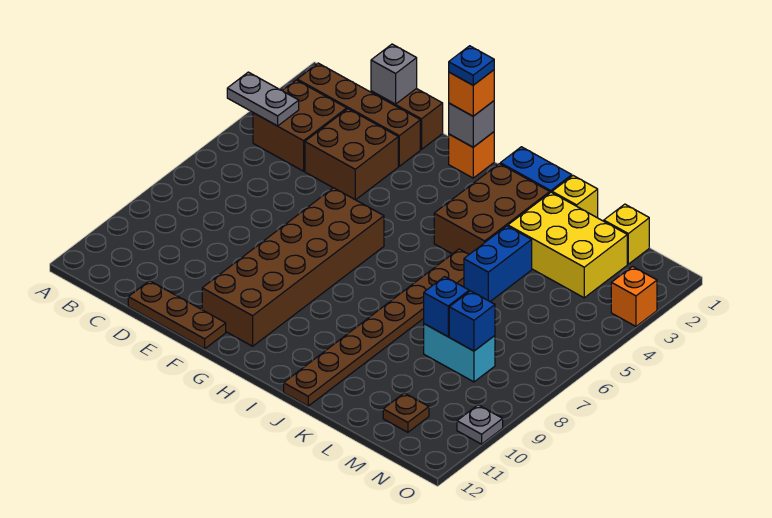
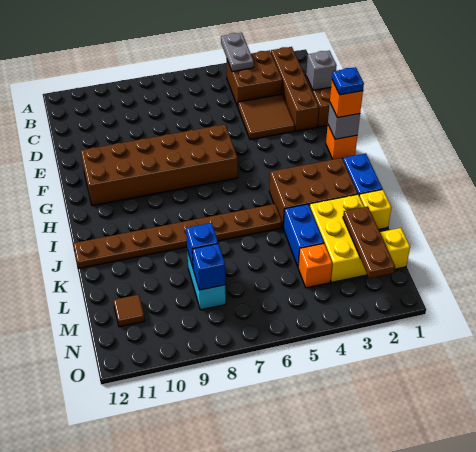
brown 2x2 brick [305,109,398,200] -> brown 2x2 tile [238,94,295,140]
brown 1x3 plate [128,281,226,349] -> brown 1x3 plate moved to [343,206,395,278]
blue 1x2 brick [464,226,532,301] -> blue 1x2 brick turned to [283,204,324,266]
brown 1x1 plate [383,393,429,432] -> brown 1x1 tile [113,295,145,327]
orange 1x1 brick [611,267,657,326] -> orange 1x1 brick moved to [298,244,332,288]
grey 1x1 plate [457,405,503,444] -> none

